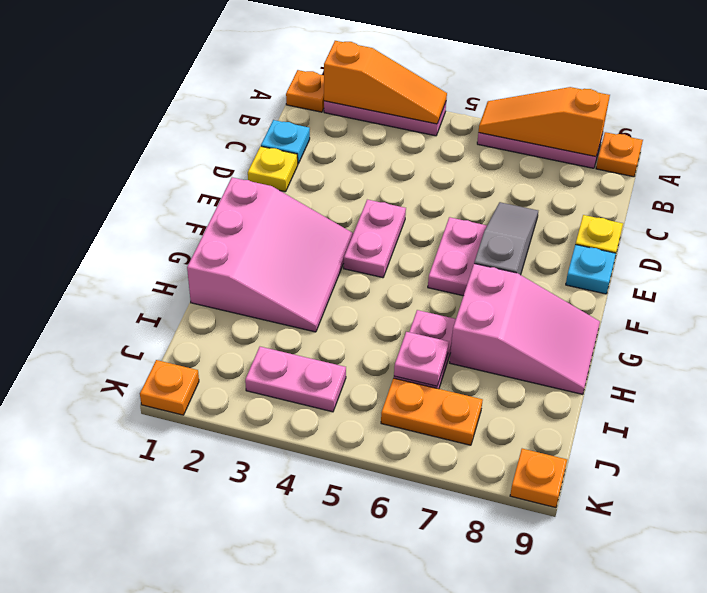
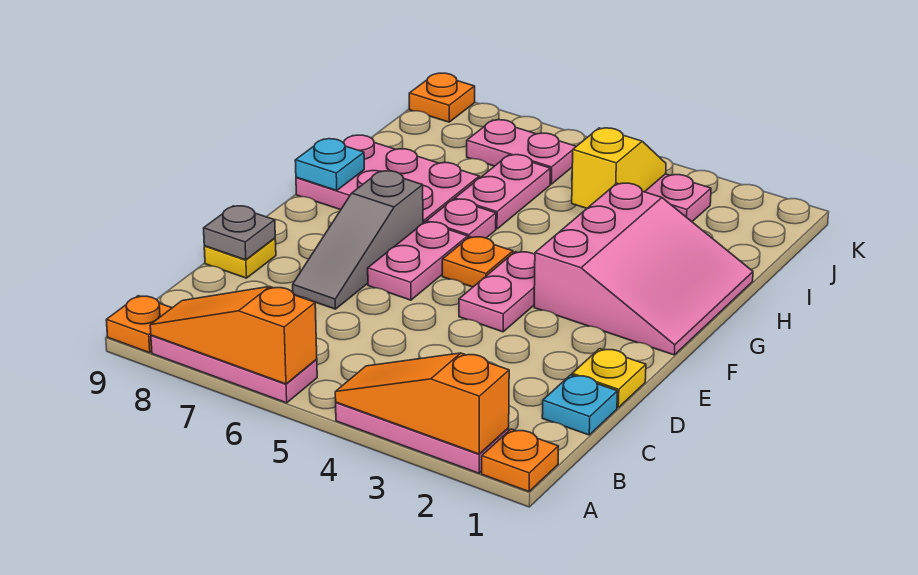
orange 1x3 slope [479,87,610,156] -> orange 1x3 slope turned to [150,287,317,384]
none -> grey 1x1 plate [204,206,275,260]
cyan 1x1 plate [566,245,616,294] -> cyan 1x1 plate moved to [295,139,364,190]
pink 3x3 slope [187,178,353,332] -> pink 3x3 slope turned to [534,183,753,355]
pink 2x3 slope [450,264,600,394] -> pink 2x3 plate [296,135,479,223]
none -> yellow 1x2 slope [572,128,666,208]
pink 1x1 plate [394,332,449,386] -> pink 1x1 plate moved to [426,199,496,238]
orange 1x2 plate [381,378,483,445] -> pink 1x2 plate [467,120,576,184]
orange 1x1 plate [140,360,199,415] -> orange 1x1 plate moved to [442,237,513,287]

